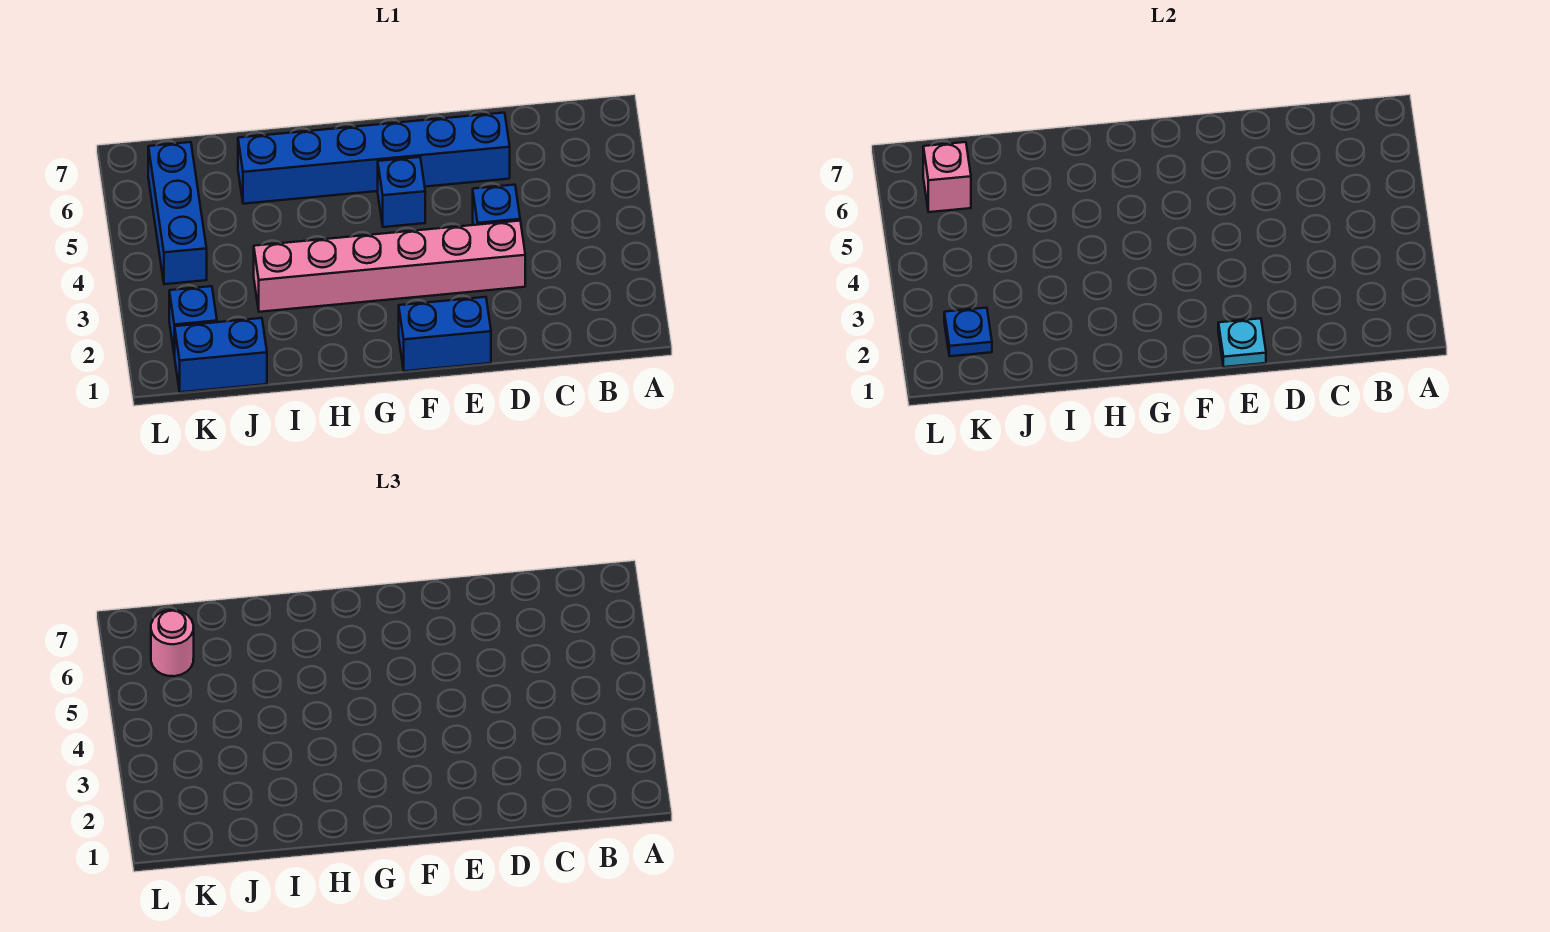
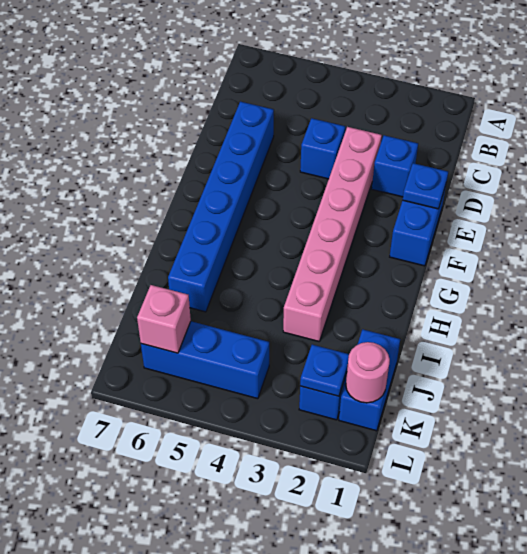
cyan 1x1 plate [1218,318,1266,367] -> blue 1x1 plate [403,163,448,209]
blue 1x1 brick [378,157,425,227] -> blue 1x1 brick moved to [372,135,418,197]
pink 1x1 round brick [151,610,194,676] -> pink 1x1 round brick moved to [346,342,390,403]

